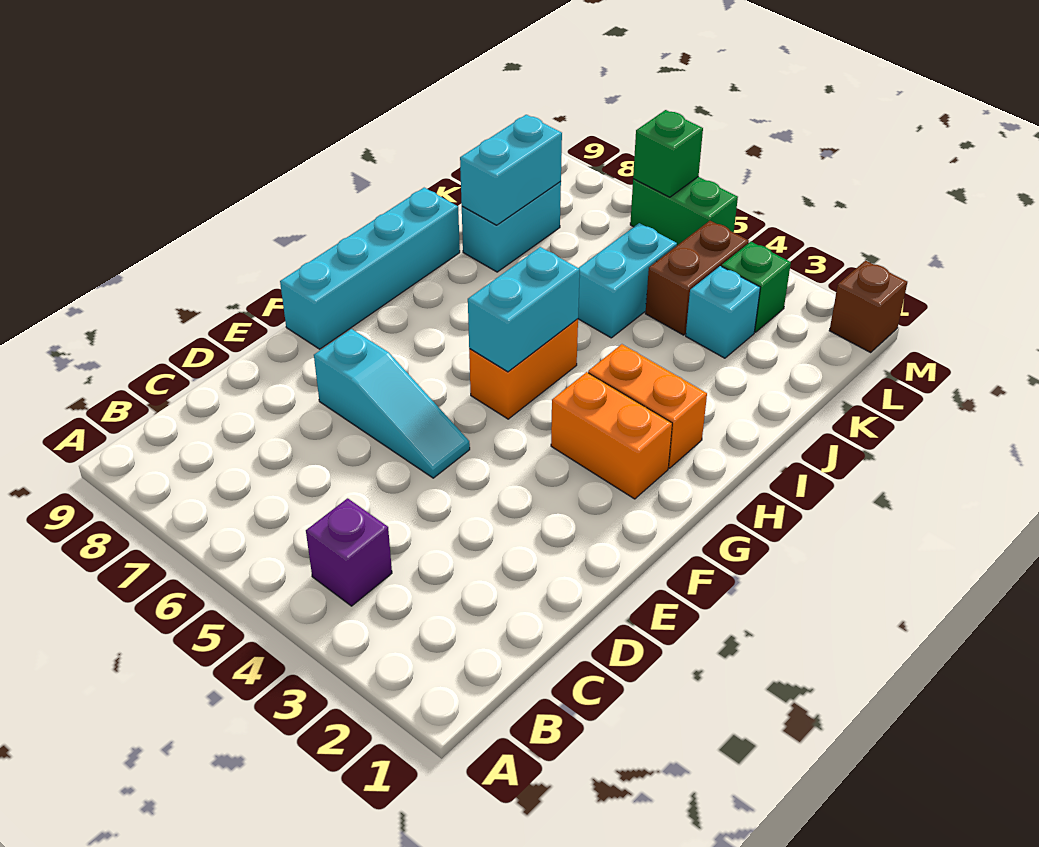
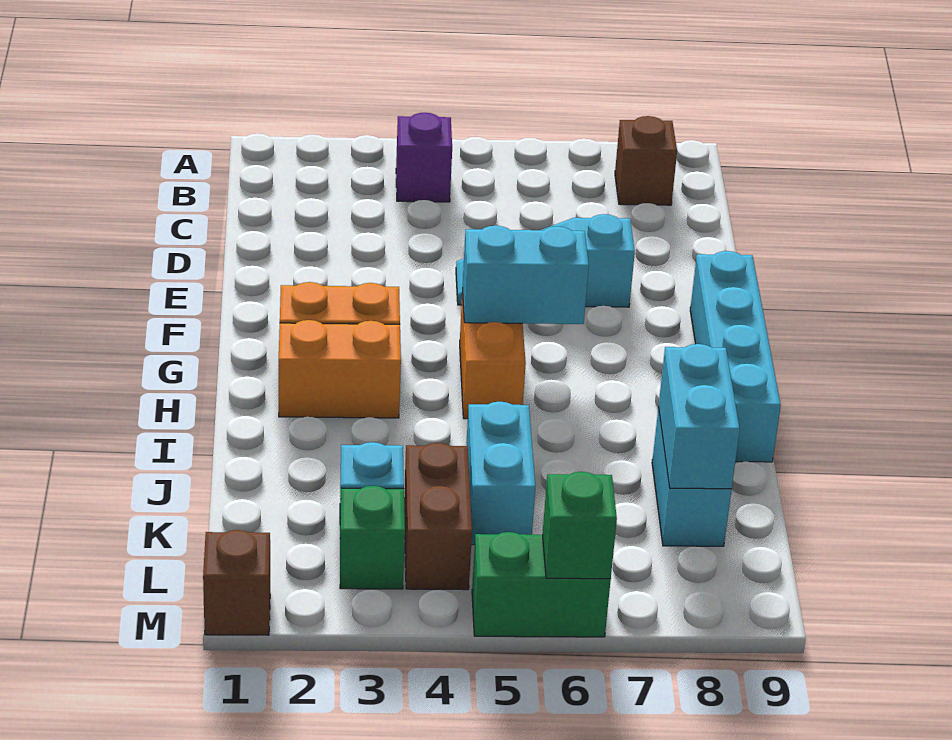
none -> brown 1x1 brick [615,116,677,205]
cyan 1x2 brick [468,247,580,372] -> cyan 1x2 brick turned to [462,226,589,324]

